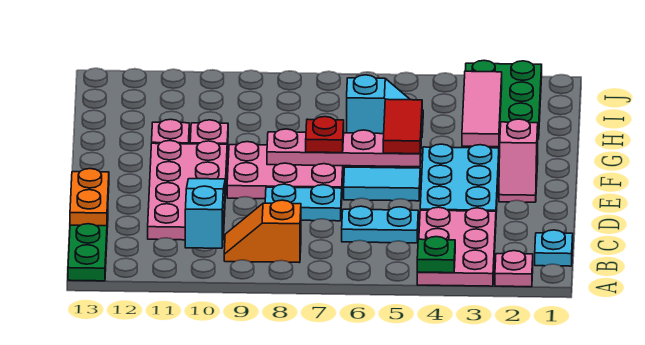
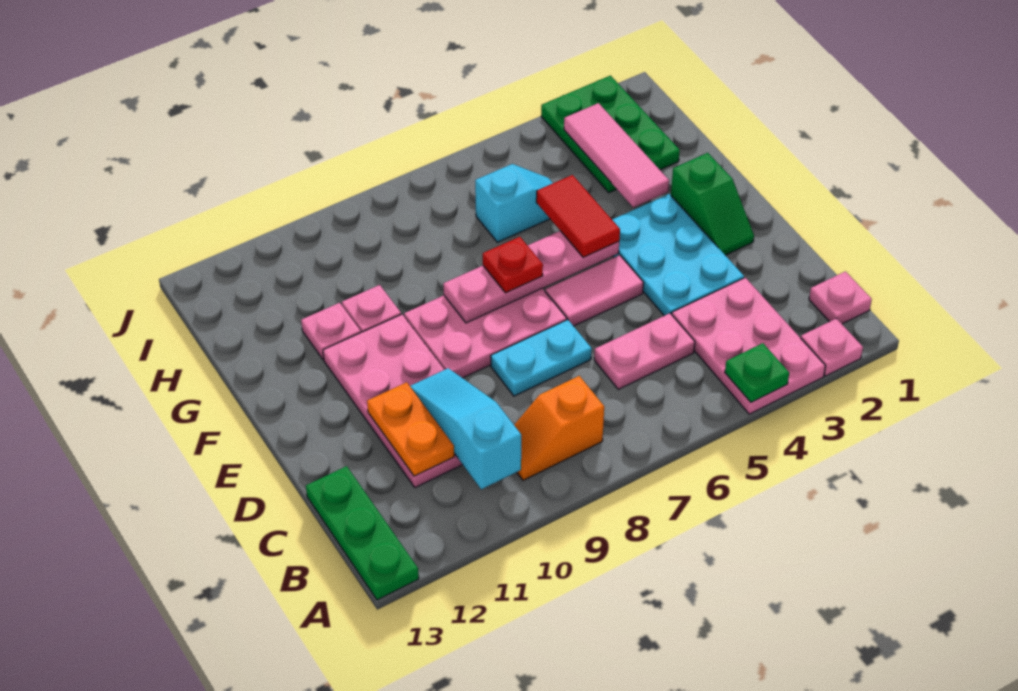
cyan 1x1 plate [535,230,573,266] -> pink 1x1 plate [809,271,872,324]
cyan 1x2 plate [342,206,418,243] -> pink 1x2 plate [594,313,695,389]
orange 1x2 plate [70,169,109,226] -> orange 1x2 plate moved to [367,382,454,476]
pink 1x2 slope [499,119,538,202] -> green 1x2 slope [671,153,754,255]
cyan 1x2 tile [344,167,420,201] -> pink 1x2 tile [545,255,644,326]

